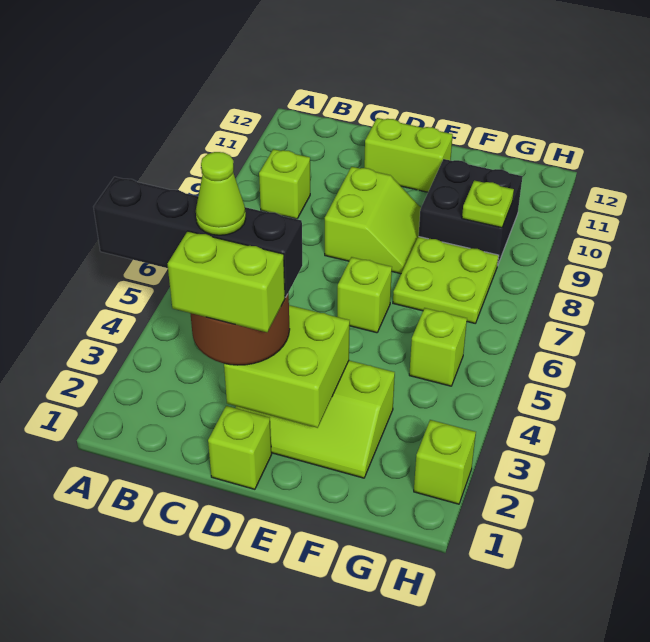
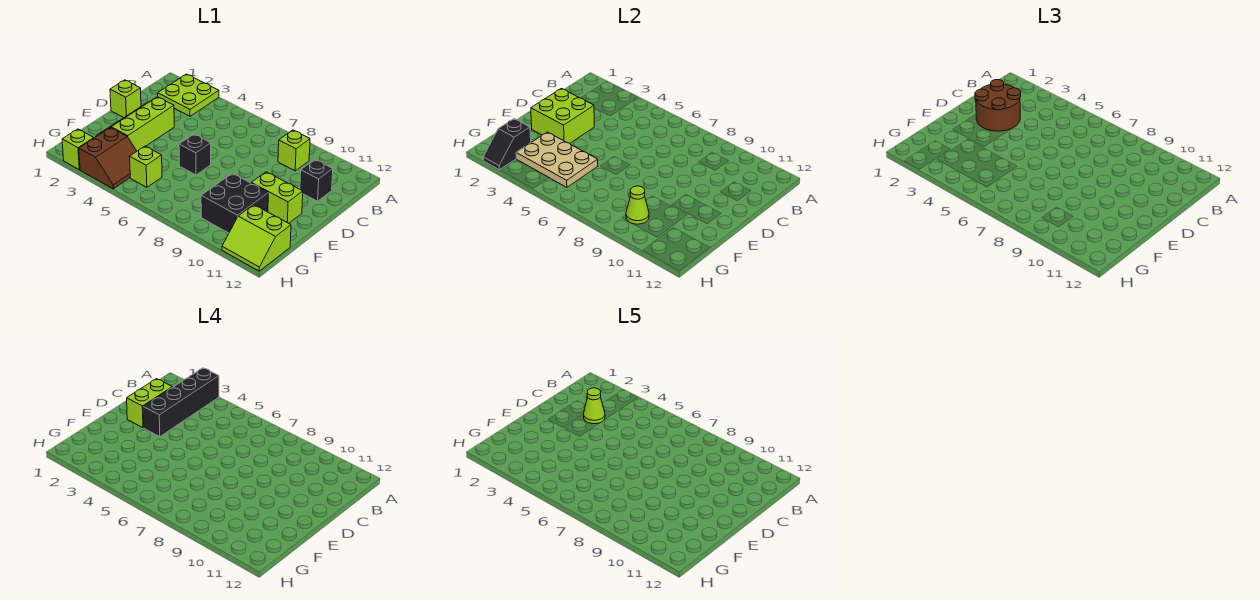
none -> black 1x1 brick [300,160,333,201]
lime 2x2 slope [325,167,421,274] -> lime 2x2 slope moved to [222,205,291,271]
lime 1x2 brick [364,118,453,192] -> lime 1x2 brick turned to [252,172,303,223]
lime 1x1 brick [337,257,392,333] -> black 1x1 brick [179,134,211,175]
none -> tan 2x3 plate [516,132,598,187]
lime 2x2 plate [393,236,499,323] -> lime 2x2 plate moved to [158,74,219,116]
none -> black 1x2 slope [483,119,531,170]
none -> brown 2x2 slope [79,128,137,189]
lime 1x1 plate [462,180,514,228] -> lime 1x1 cone [626,186,649,224]

